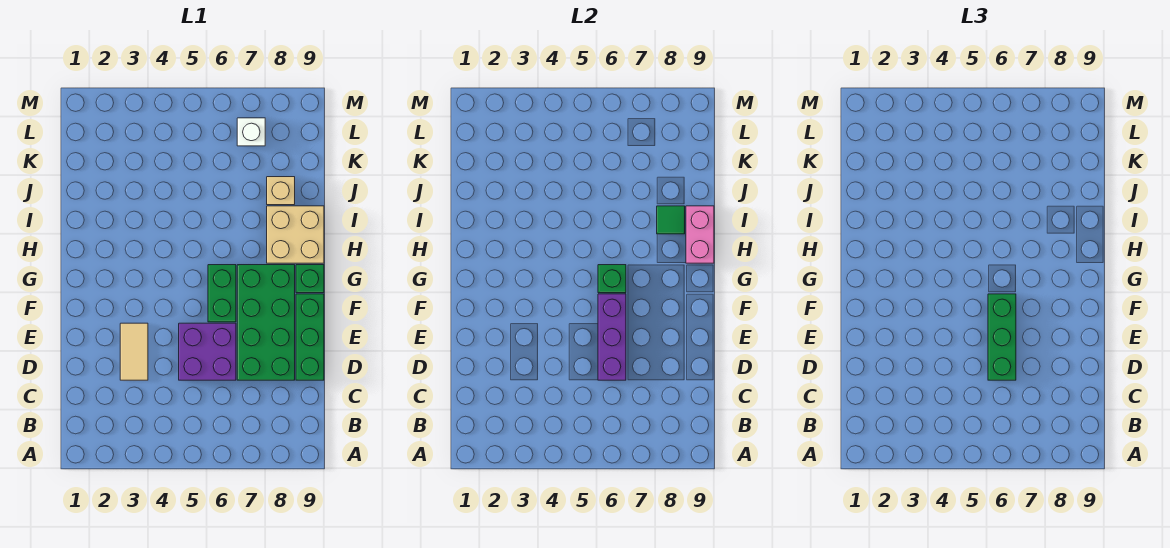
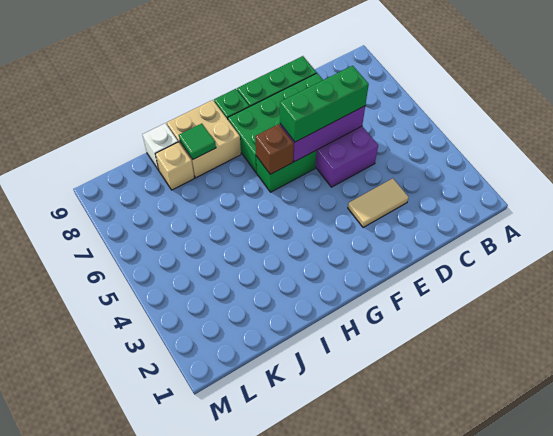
green 1x1 brick [598,265,626,293] -> brown 1x1 brick [255,124,294,174]
pink 1x2 brick [686,206,714,263] -> none
white 1x1 brick [237,118,265,146] -> white 1x1 brick moved to [142,123,178,170]

